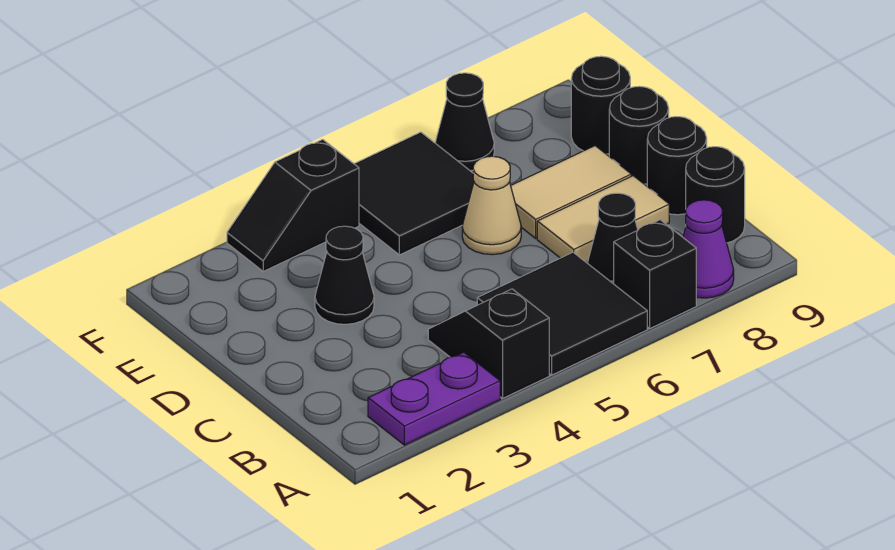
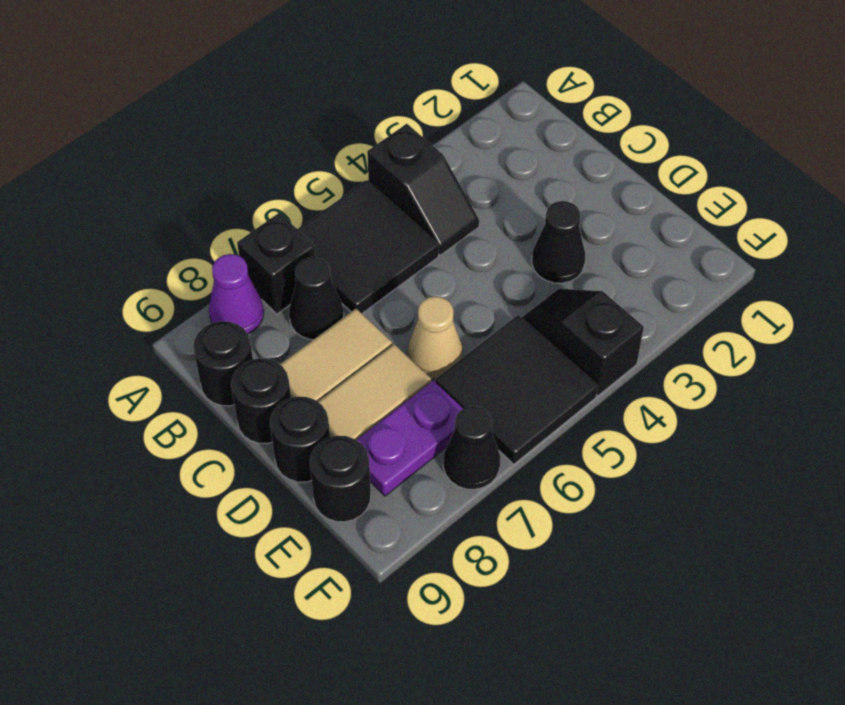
purple 1x2 plate [368,352,500,445] -> purple 1x2 plate moved to [357,381,463,496]
black 1x2 slope [227,139,359,271] -> black 1x2 slope turned to [521,289,644,396]

